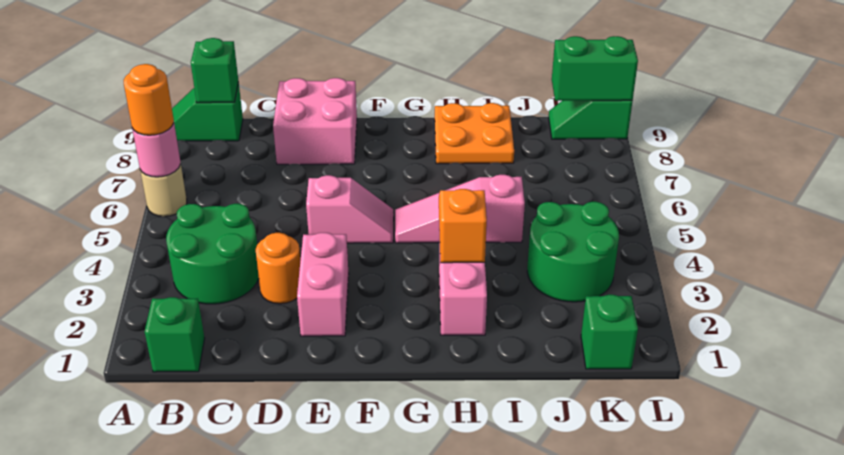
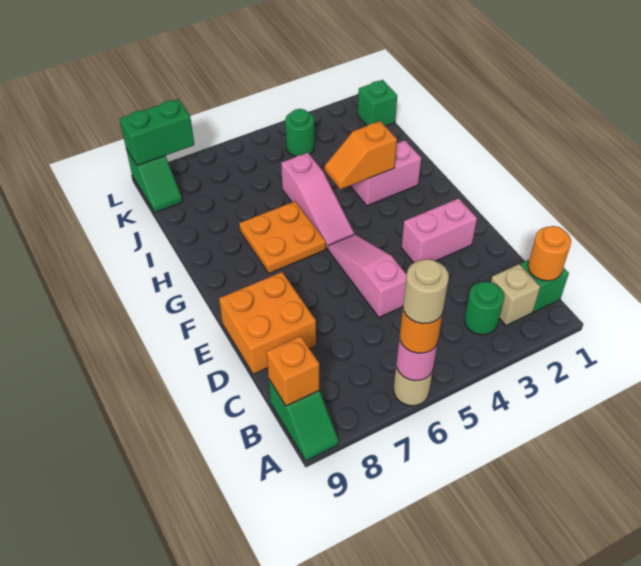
none -> tan 1x1 round brick [403,259,449,324]
none -> tan 1x1 brick [491,264,540,325]
green 2x2 round brick [166,204,259,304] -> green 1x1 round brick [464,282,504,335]
green 1x1 brick [191,38,238,103] -> orange 1x1 brick [267,336,319,406]
orange 1x1 round brick [256,233,300,304] -> orange 1x1 round brick moved to [528,226,571,281]
pink 2x2 brick [273,78,357,164] -> orange 2x2 brick [219,272,316,374]
pink 1x2 slope [306,175,394,243] -> pink 1x3 slope [328,234,407,317]
orange 2x2 plate [435,103,514,164] -> orange 2x2 plate moved to [239,201,326,273]
green 2x2 round brick [527,202,619,302] -> green 1x1 round brick [285,109,314,156]
green 1x2 brick [552,36,638,101] -> green 1x2 brick turned to [120,99,194,165]

